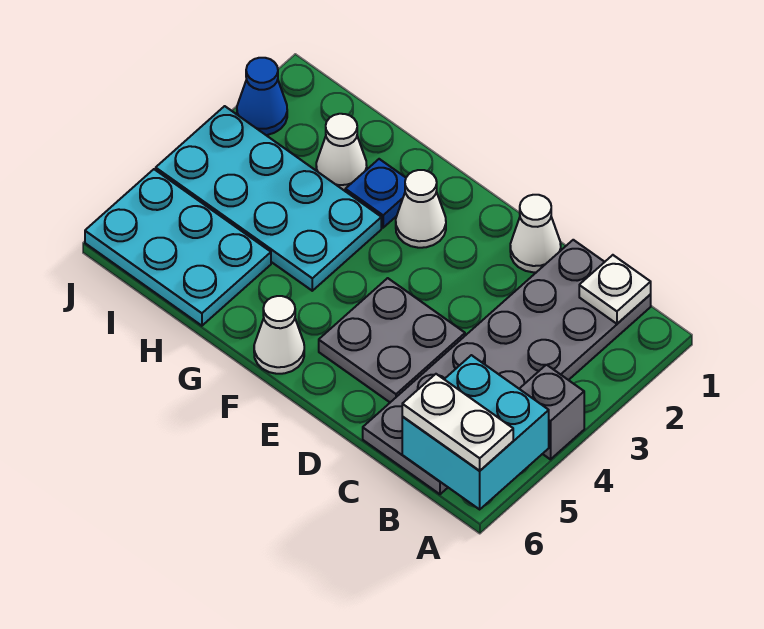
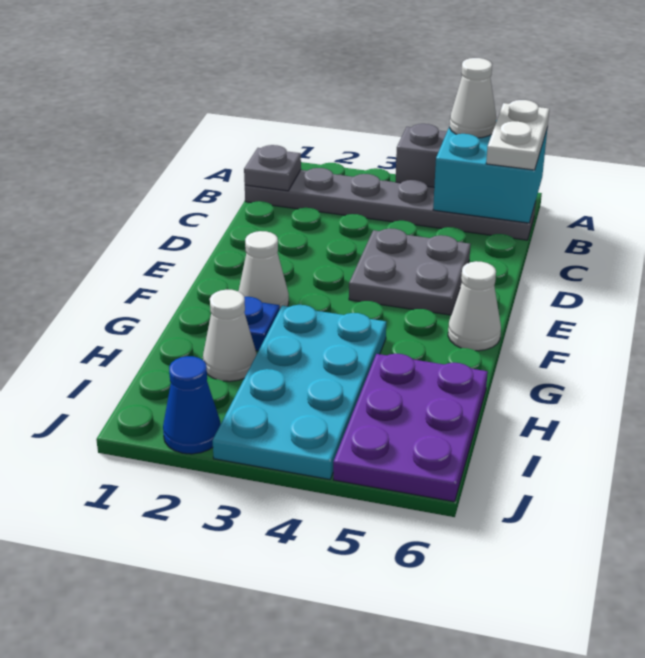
grey 2x6 plate [363,240,651,494] -> grey 1x6 plate [245,168,536,240]
white 1x1 plate [579,255,651,324] -> grey 1x1 plate [244,145,301,191]
white 1x1 cone [510,195,561,272] -> white 1x1 cone moved to [450,58,496,138]
cyan 2x3 plate [85,169,271,326] -> purple 2x3 plate [333,354,488,502]

